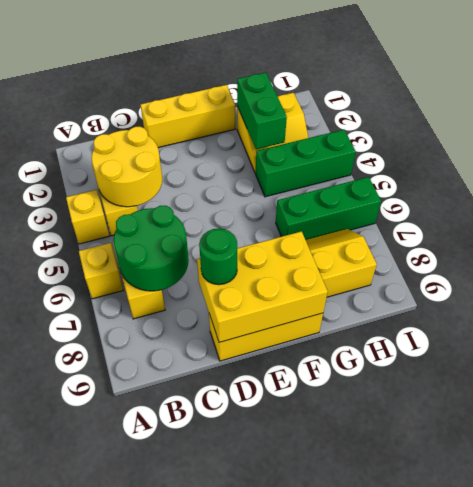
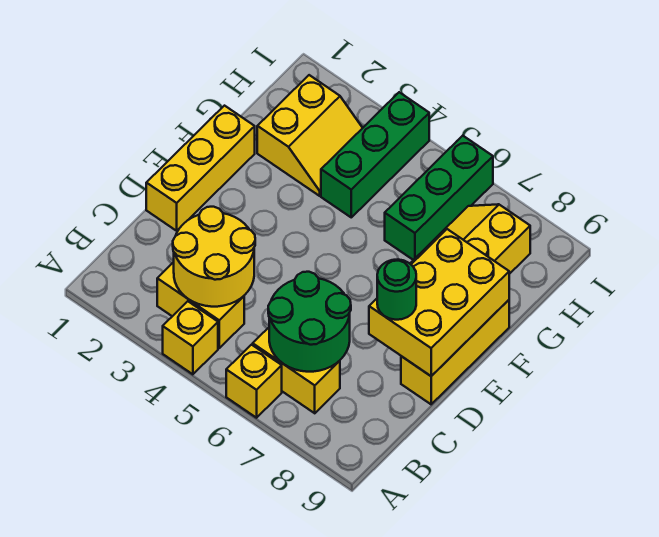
green 1x2 brick [237,72,287,149] -> none

